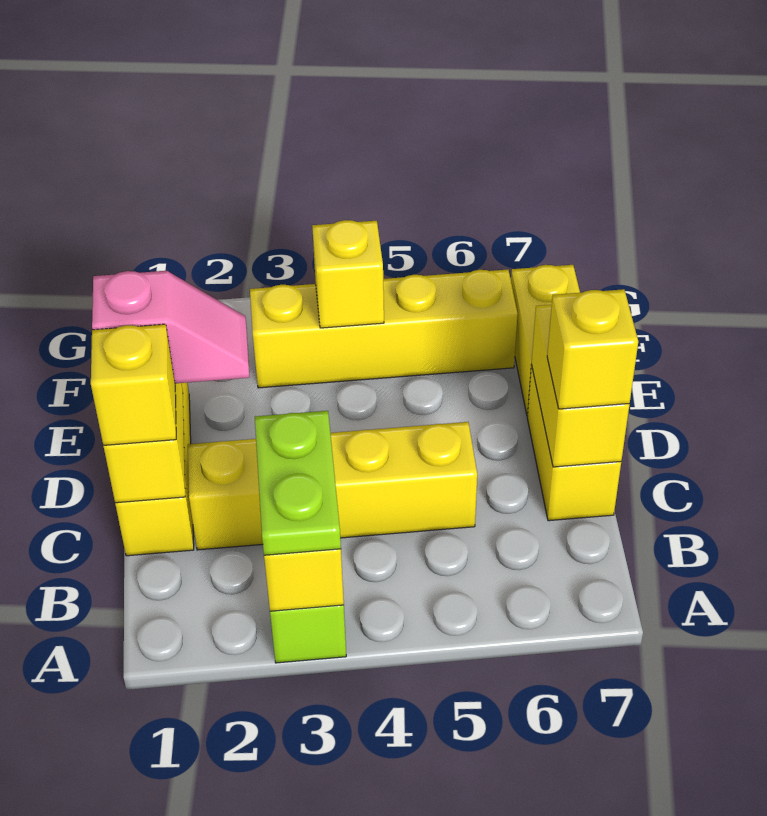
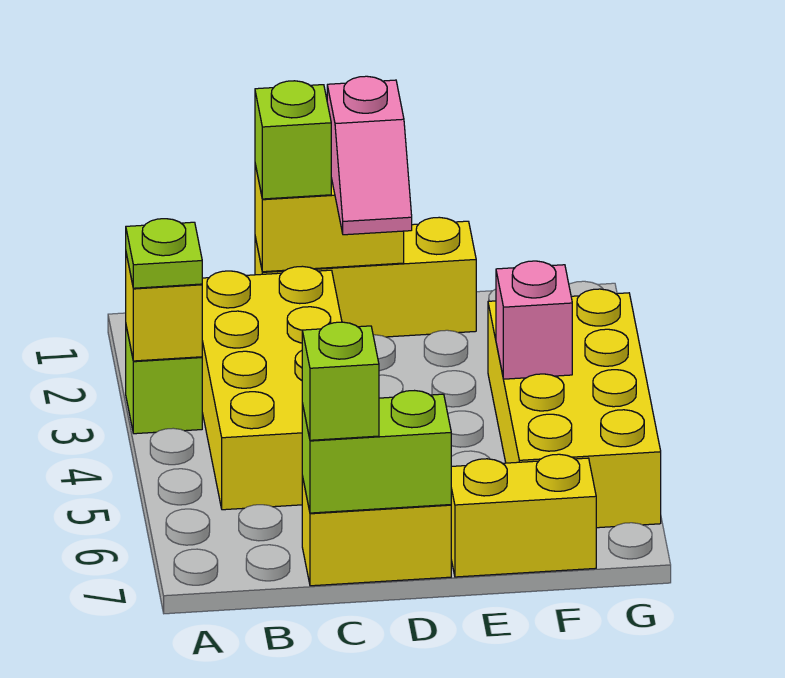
lime 1x2 plate [255,411,341,555] -> lime 1x1 plate [126,219,202,288]
yellow 1x1 brick [91,324,176,445] -> lime 1x1 brick [255,81,331,199]
yellow 1x4 brick [188,422,477,550] -> yellow 2x4 brick [202,266,342,510]
yellow 1x2 brick [532,305,630,467] -> lime 1x2 brick [302,391,451,513]
yellow 1x1 brick [547,289,638,409] -> lime 1x1 brick [302,322,379,440]
yellow 1x4 brick [250,270,518,388] -> yellow 2x4 brick [488,289,661,528]
yellow 1x1 brick [312,220,384,328] -> pink 1x1 brick [496,261,572,379]

